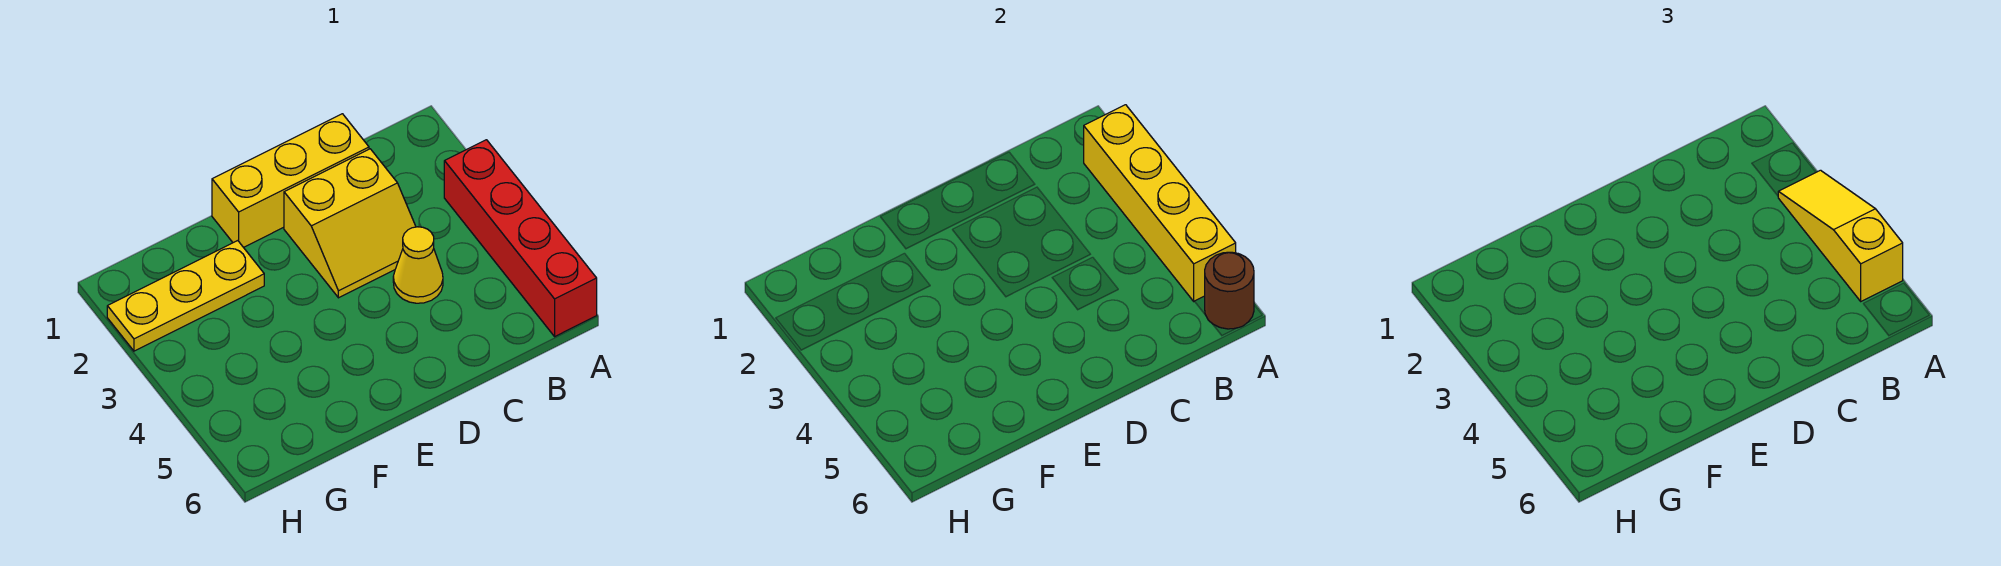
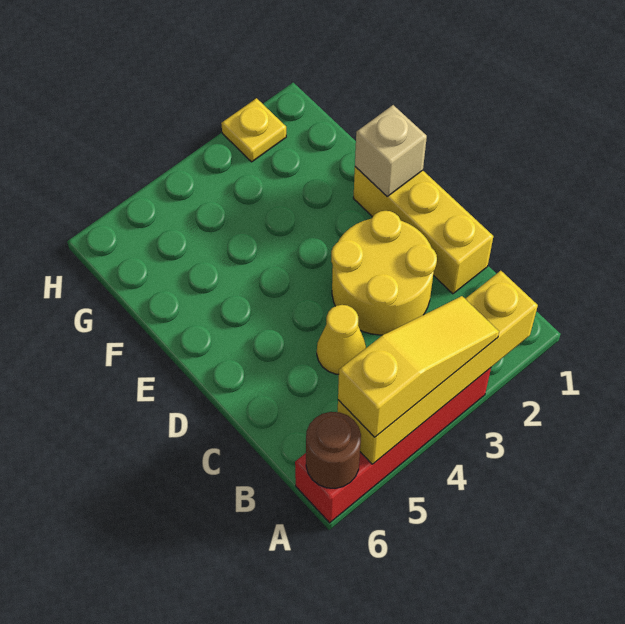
yellow 2x2 slope [284,149,416,298] -> yellow 2x2 round brick [331,211,437,335]
none -> tan 1x1 brick [355,105,427,196]
yellow 1x3 plate [107,241,264,351] -> yellow 1x1 plate [221,98,286,162]

